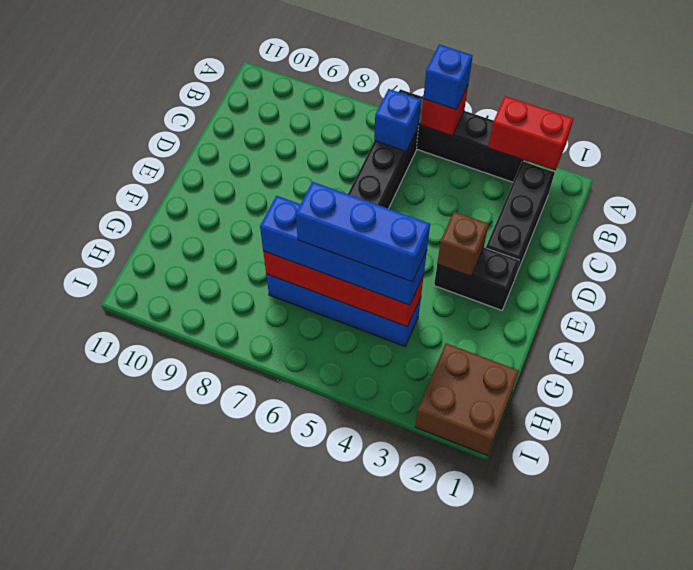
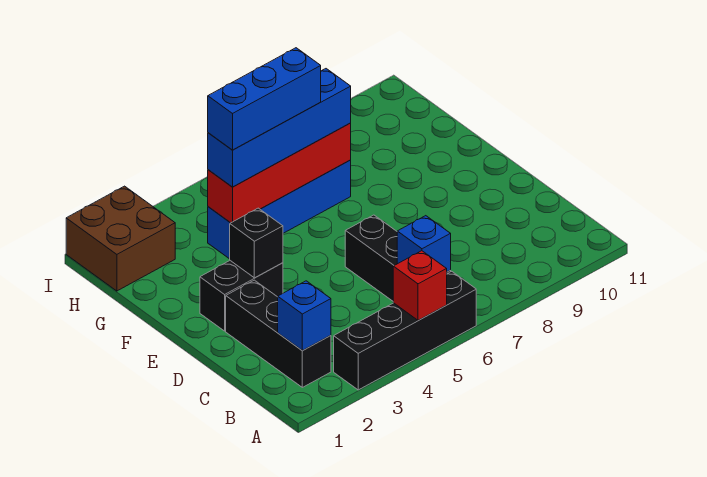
red 1x2 brick [488,96,573,170] -> none
blue 1x1 brick [423,44,473,109] -> blue 1x1 brick moved to [278,281,331,350]
brown 1x1 brick [437,212,489,276] -> black 1x1 brick [230,208,283,278]

